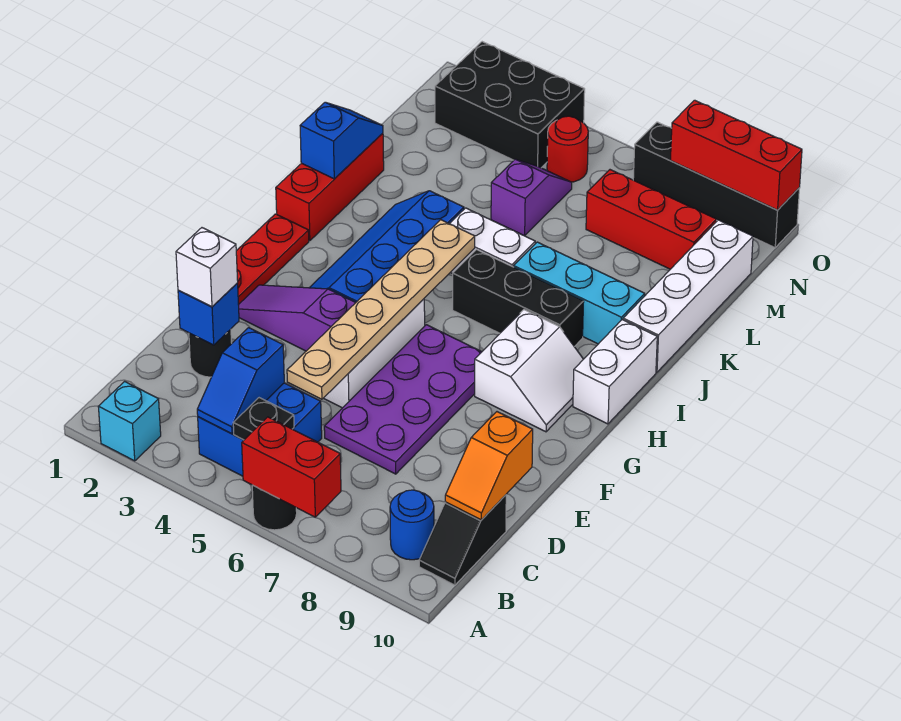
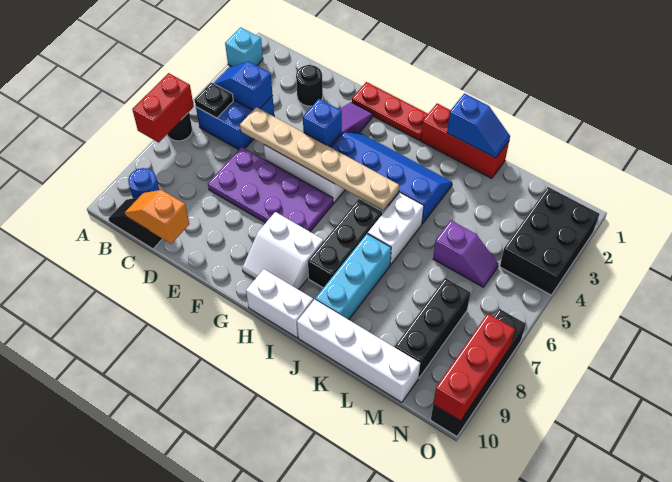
blue 1x1 brick [178,283,239,345] -> blue 1x1 brick moved to [303,99,342,147]
white 1x1 brick [176,228,238,307] -> none
red 1x3 brick [586,170,716,269] -> black 1x3 brick [395,278,471,378]
red 1x1 round brick [547,116,588,182] -> none

